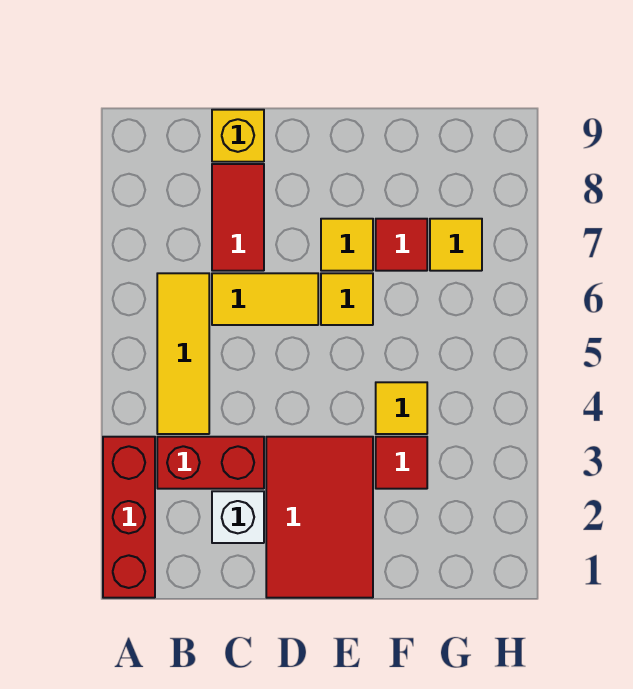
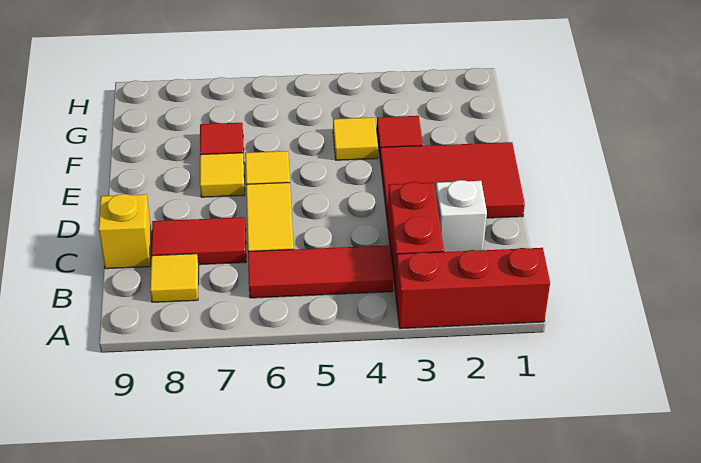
yellow 1x3 tile [157,273,209,434] -> red 1x3 tile [248,245,393,298]
yellow 1x1 tile [430,219,482,271] -> yellow 1x1 tile moved to [150,254,199,302]

